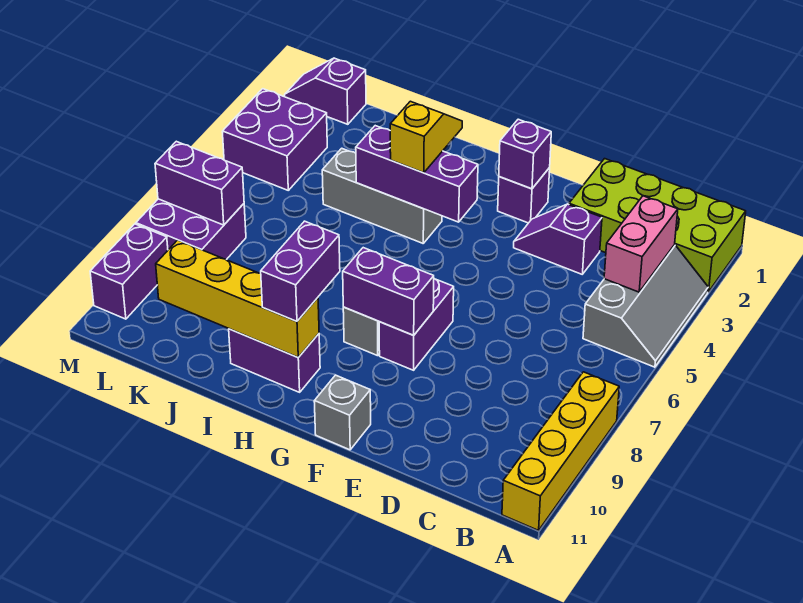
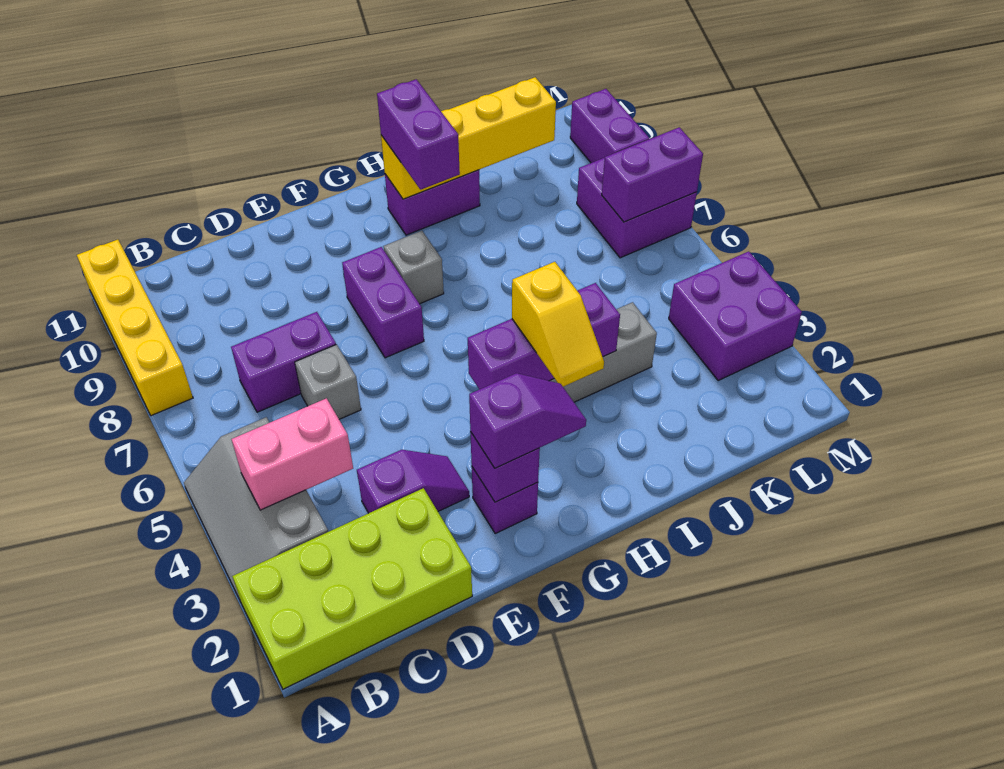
pink 1x2 brick [604,196,678,292] -> pink 1x2 brick turned to [231,398,353,510]
purple 1x2 brick [343,248,434,335] -> purple 1x2 brick moved to [231,312,336,412]
grey 1x1 brick [314,375,371,450] -> grey 1x1 brick moved to [295,345,361,419]
purple 1x2 slope [285,58,366,124] -> purple 1x2 slope moved to [469,373,586,468]

